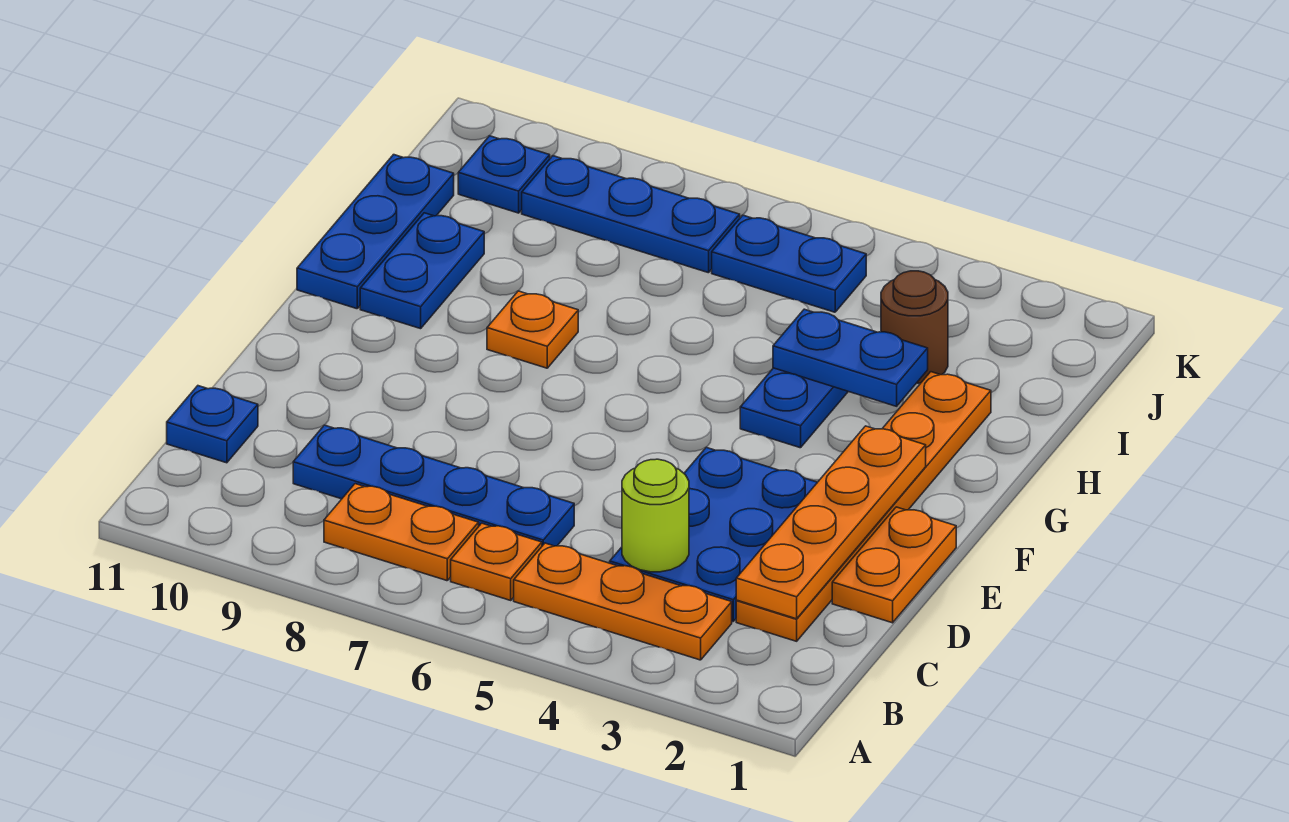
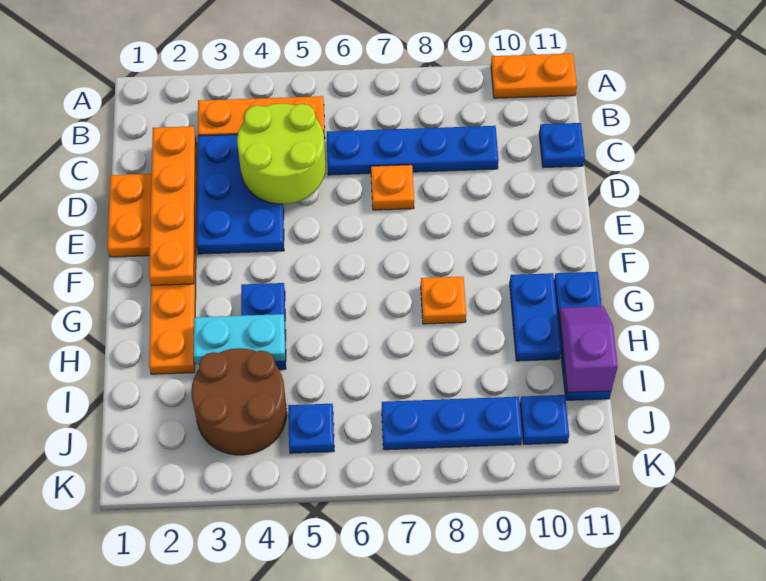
orange 1x1 plate [451,523,542,600] -> orange 1x1 plate moved to [371,165,414,210]
orange 1x2 plate [324,484,479,581] -> orange 1x2 plate moved to [491,53,577,98]
lime 1x1 round brick [622,459,689,572] -> lime 2x2 round brick [237,103,326,204]
blue 1x2 plate [773,309,928,406] -> cyan 1x2 plate [194,314,285,365]
none -> purple 1x2 slope [559,306,618,393]
brown 1x1 round brick [881,271,948,383] -> brown 2x2 round brick [191,348,287,455]
blue 1x2 plate [712,215,866,312] -> blue 1x1 plate [288,404,334,453]

